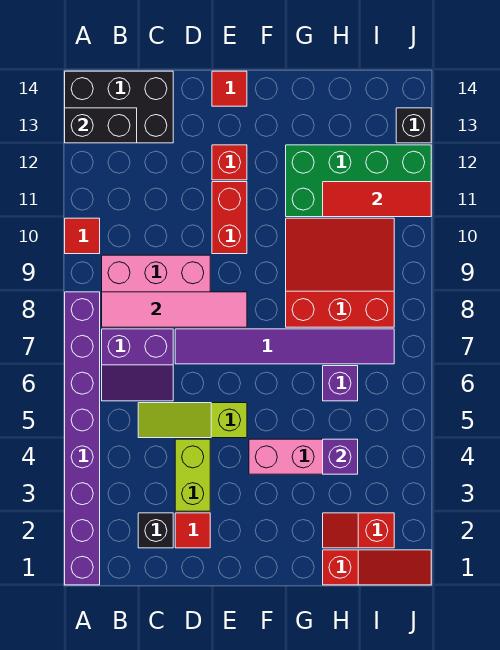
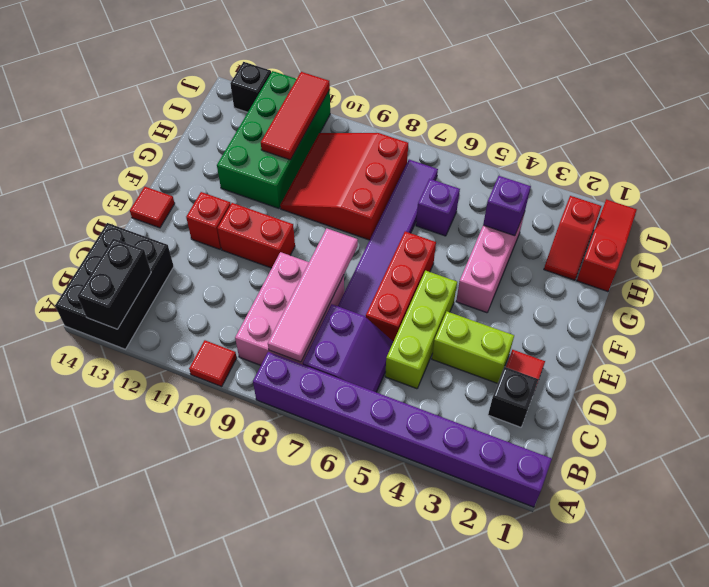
lime 1x3 slope [138,403,247,438] -> lime 1x3 brick [385,271,457,389]
none -> red 1x3 brick [366,231,436,342]

